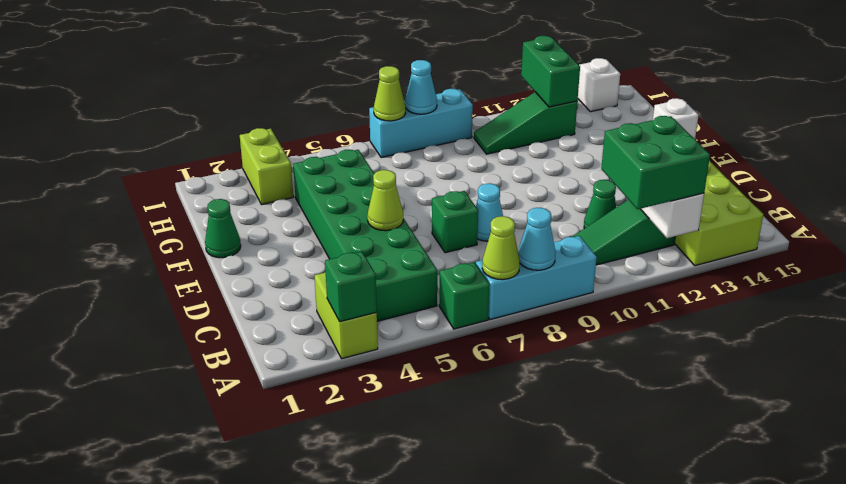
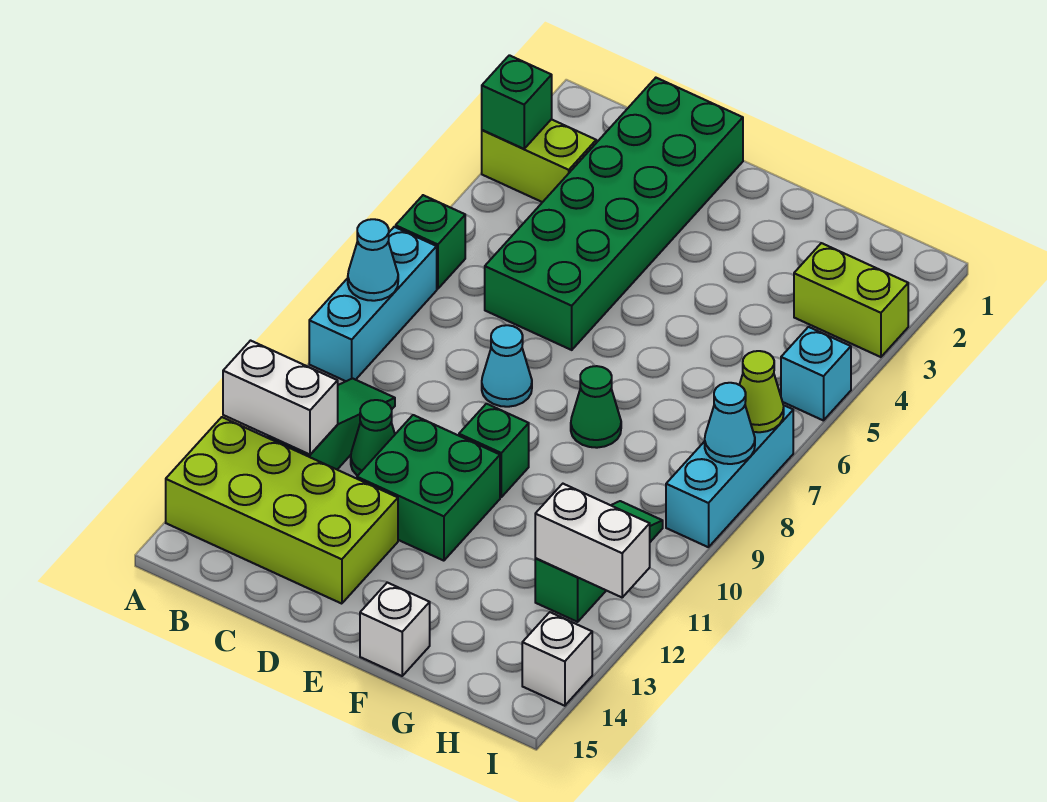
lime 1x1 cone [482,216,520,280] -> none
green 2x2 brick [601,116,710,209] -> green 2x2 brick moved to [357,415,500,561]
green 2x6 brick [293,149,437,321] -> green 2x6 brick turned to [485,78,743,350]
lime 1x1 cone [367,170,403,231] -> none
green 1x1 brick [432,191,478,253] -> green 1x1 brick moved to [459,404,529,497]
green 1x1 cone [205,199,241,258] -> green 1x1 cone moved to [571,366,621,448]
green 1x2 brick [521,36,580,107] -> white 1x2 brick [535,484,650,597]
none -> cyan 1x1 brick [781,327,851,421]

